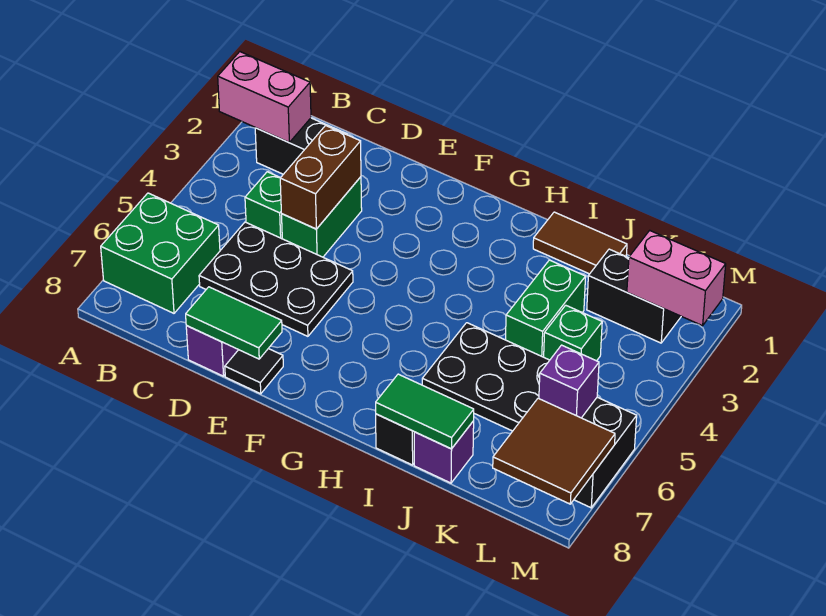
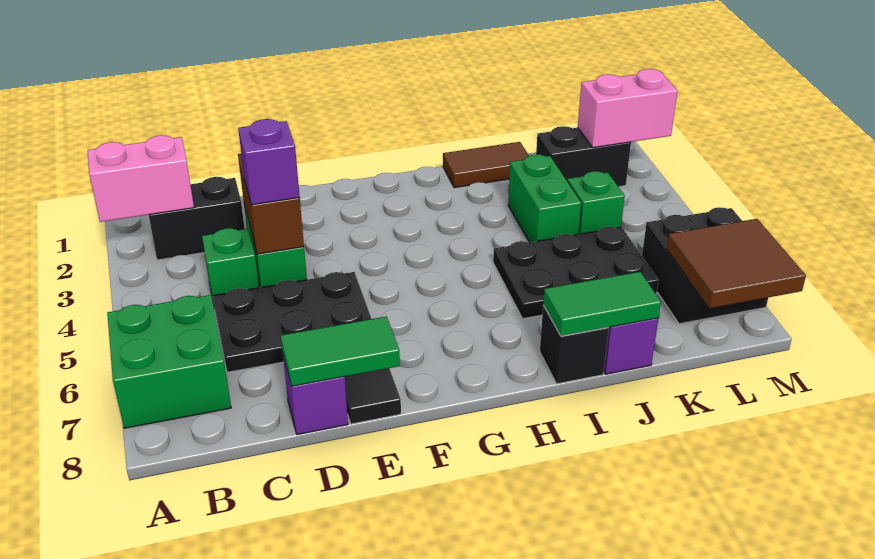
purple 1x1 brick [539,345,599,418] -> purple 1x1 brick moved to [238,119,300,205]

